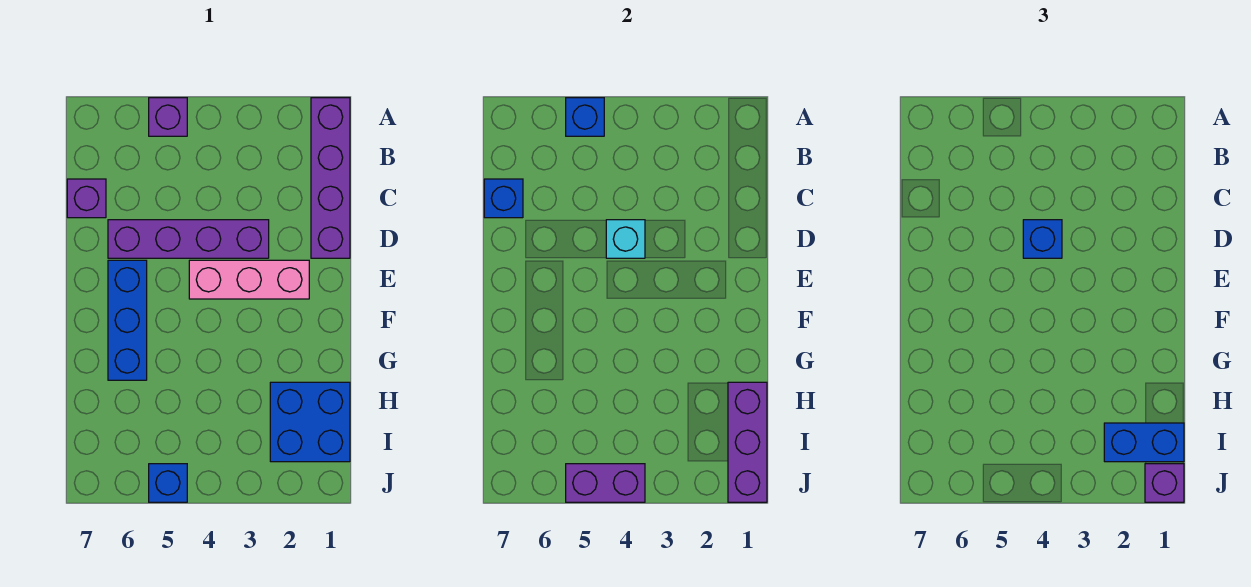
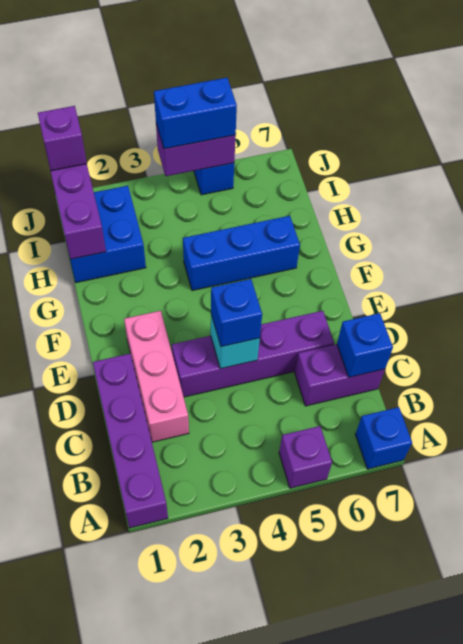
blue 1x1 brick [566,98,604,136] -> blue 1x1 brick moved to [355,407,412,469]
purple 1x1 brick [67,179,106,218] -> purple 1x2 brick [295,344,385,406]
pink 1x3 brick [189,260,309,299] -> pink 1x3 brick turned to [124,311,189,442]
blue 1x3 brick [108,260,147,380] -> blue 1x3 brick turned to [183,215,300,291]
blue 1x2 brick [1104,423,1184,462] -> blue 1x2 brick moved to [154,78,237,149]

